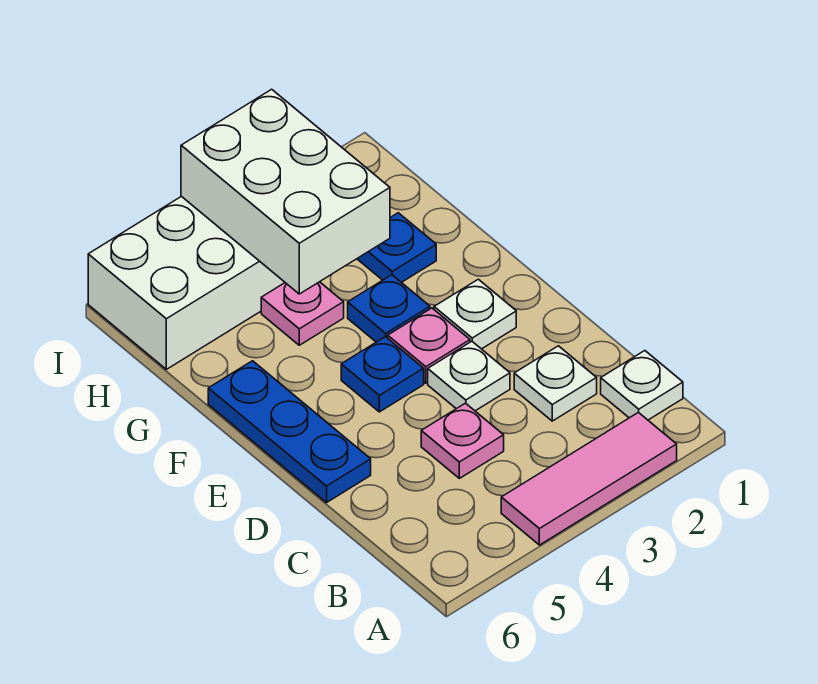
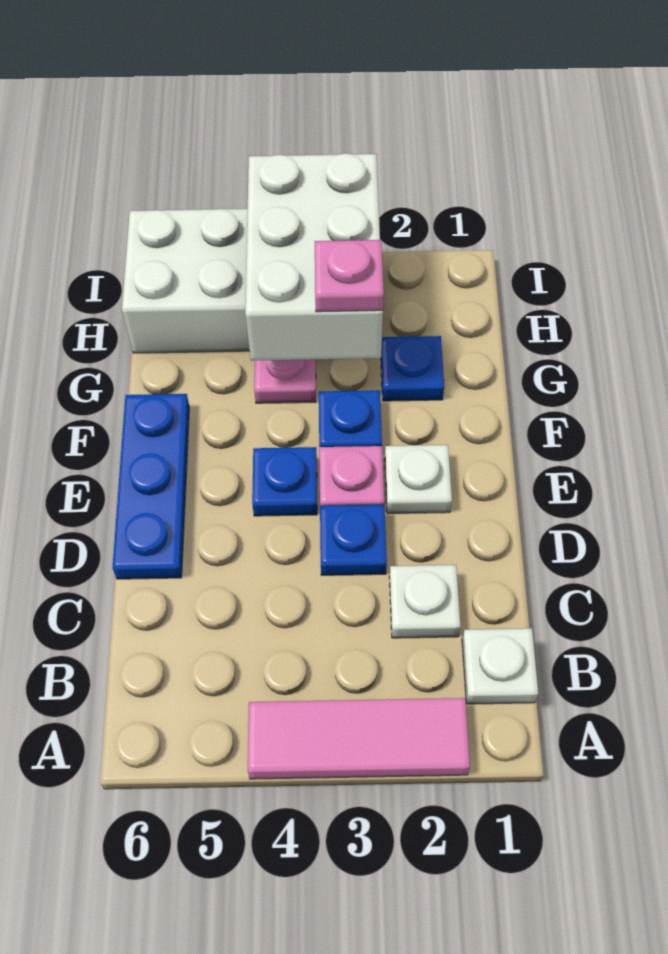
pink 1x1 plate [421,403,504,478] -> pink 1x1 plate moved to [315,240,384,312]
white 1x1 plate [428,341,510,411] -> blue 1x1 plate [320,504,387,575]

